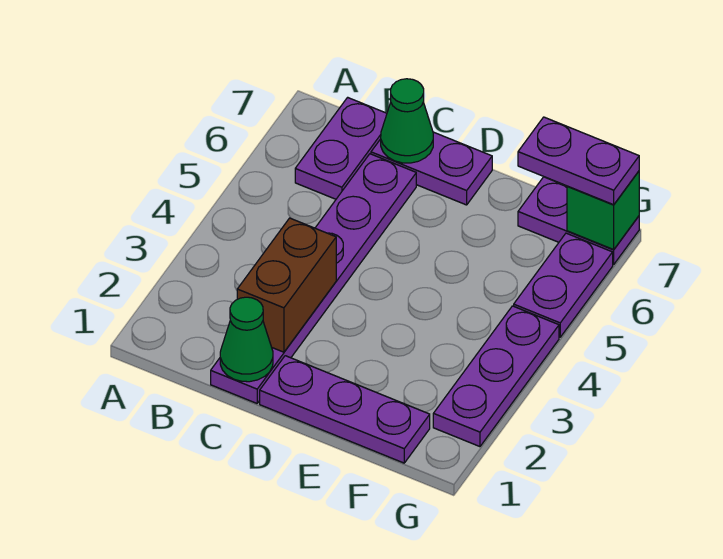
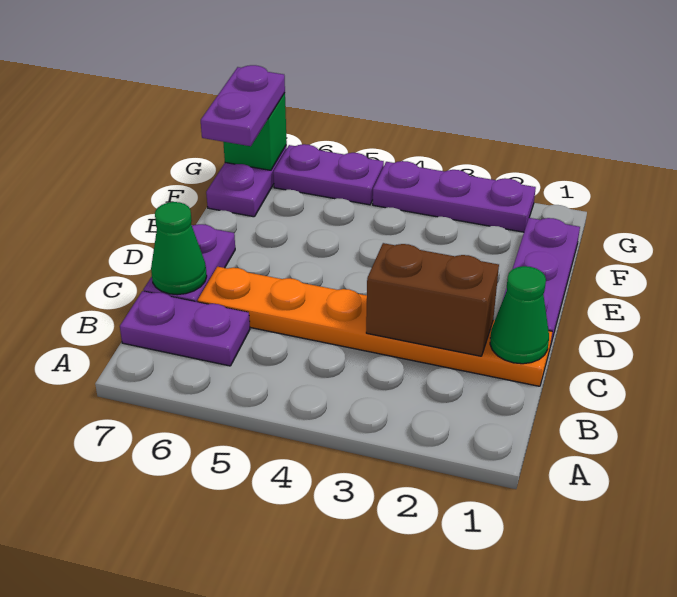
purple 1x6 plate [211,154,416,403] -> orange 1x6 plate [198,267,552,386]

